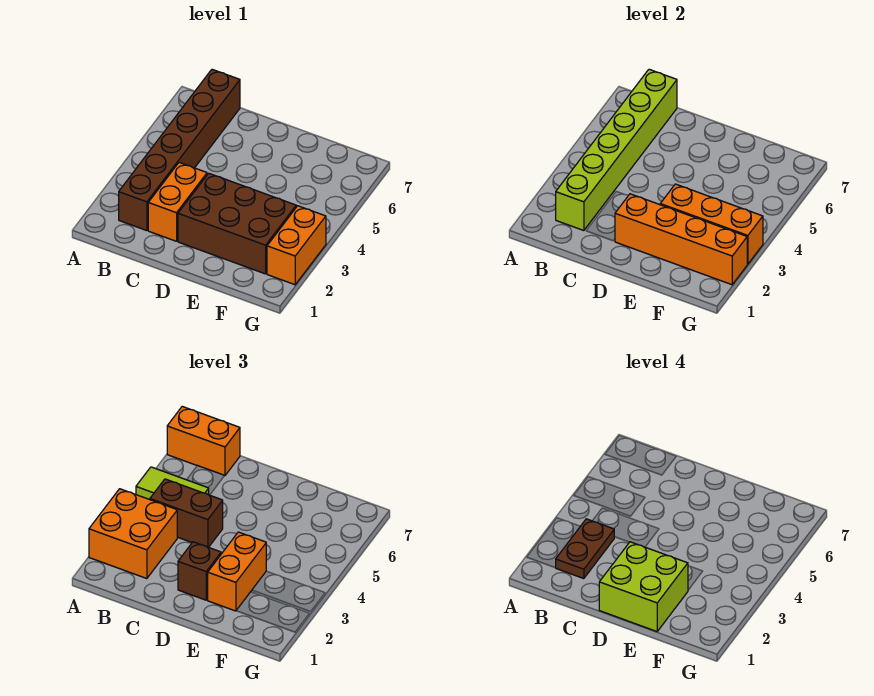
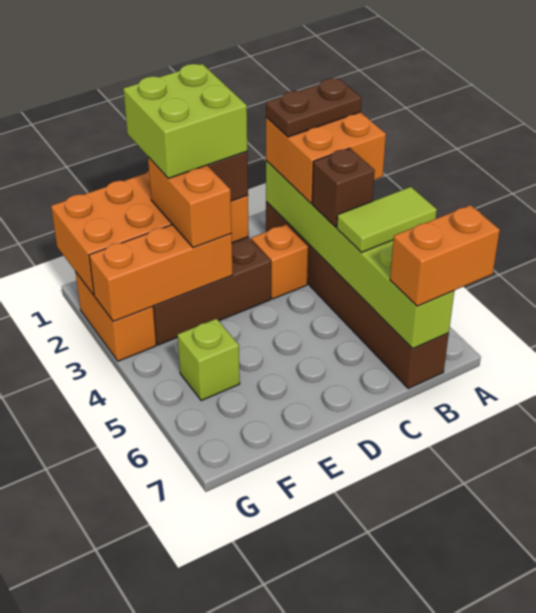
brown 1x2 plate [556,519,614,579] -> brown 1x2 plate turned to [266,78,362,137]
brown 1x2 brick [150,479,223,547] -> brown 1x1 brick [312,148,375,227]
orange 1x2 brick [148,163,207,241] -> orange 1x1 brick [251,225,308,299]
orange 1x4 brick [615,194,747,285] -> orange 2x4 brick [51,171,248,295]
none -> lime 1x1 brick [178,319,240,400]

